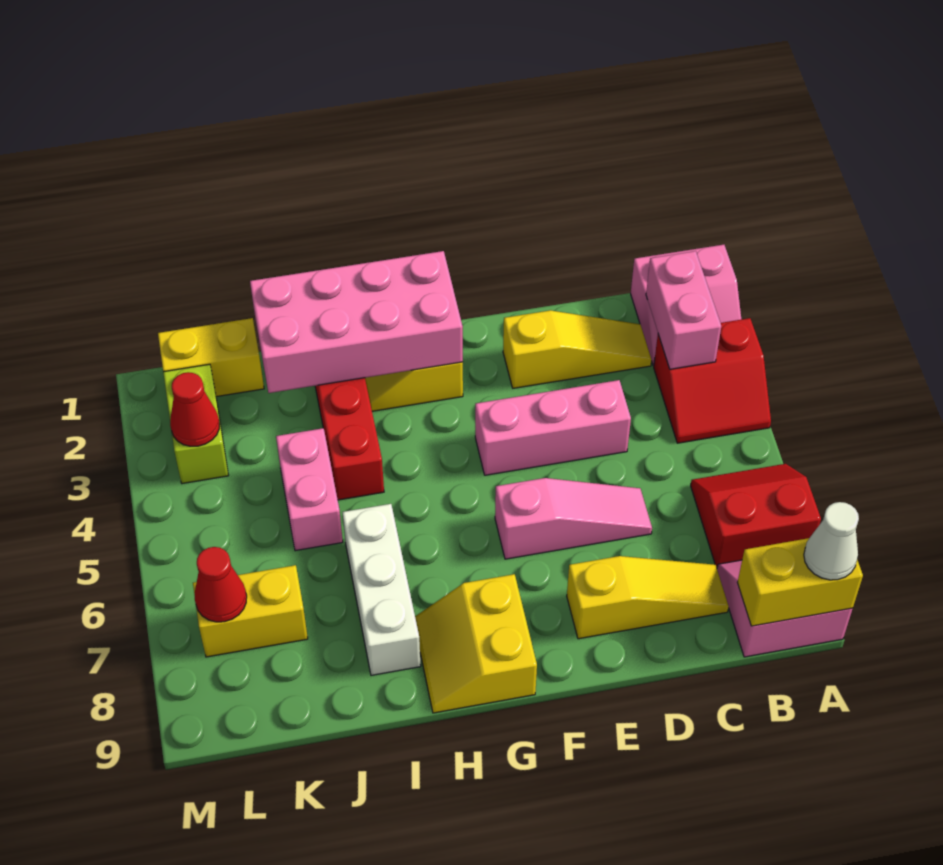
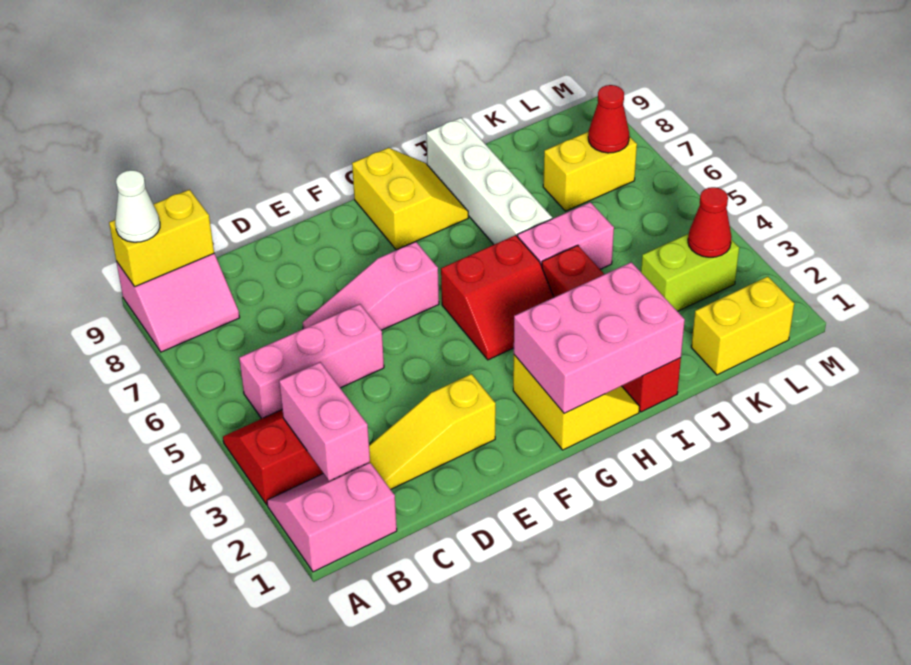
red 2x2 slope [691,464,821,567] -> red 2x2 slope moved to [441,235,554,360]
yellow 1x3 slope [567,556,729,639] -> none
pink 1x3 brick [475,380,631,475] -> pink 1x3 brick moved to [239,304,384,419]
pink 2x4 brick [250,251,463,393] -> pink 2x3 brick [514,262,685,414]
white 1x3 brick [342,504,421,675] -> white 1x4 brick [426,118,552,244]
pink 1x2 brick [276,428,343,551] -> pink 1x2 brick turned to [518,202,614,269]
lime 1x2 brick [163,364,229,484] -> lime 1x2 brick turned to [641,234,739,311]

